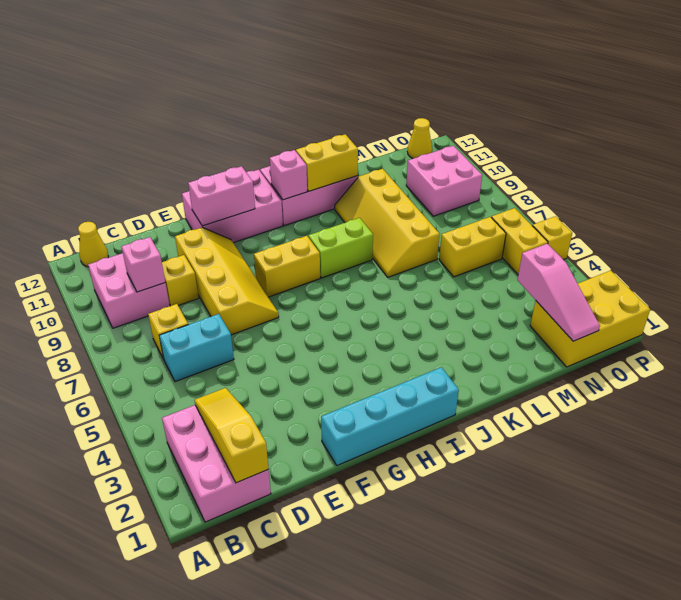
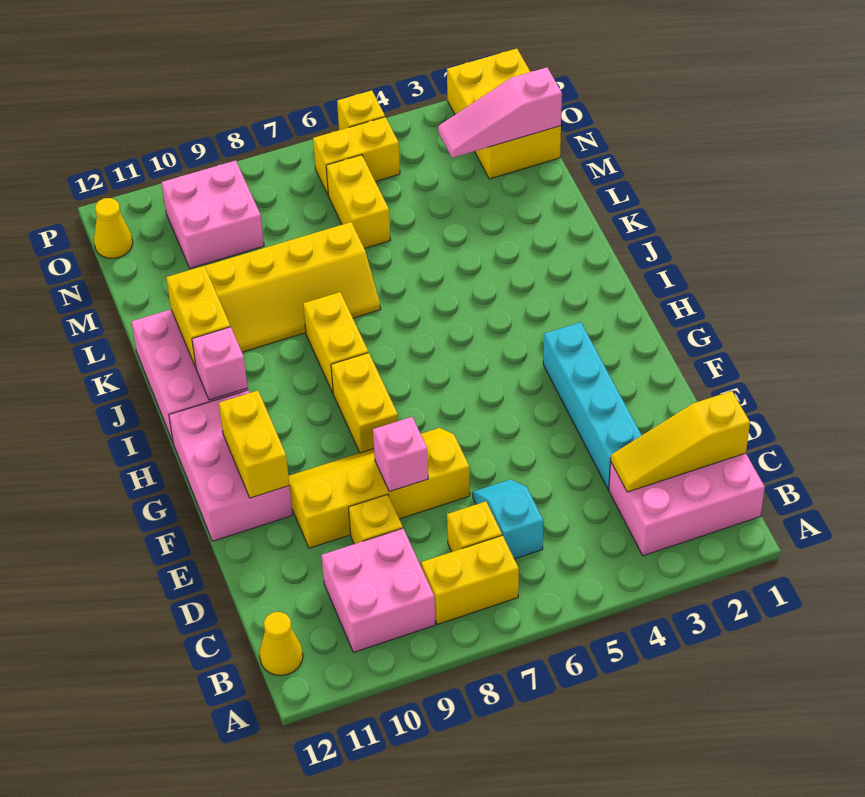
none -> yellow 1x2 brick [421,535,519,624]
cyan 1x2 brick [159,314,234,382] -> cyan 1x2 slope [472,479,543,559]
pink 1x1 brick [121,237,165,292] -> pink 1x1 brick moved to [373,417,428,492]
cyan 1x4 brick [321,367,459,465] -> cyan 1x4 brick moved to [543,322,642,489]
pink 1x2 brick [188,166,255,226] -> yellow 1x2 brick [219,391,289,498]
lime 1x2 brick [308,218,373,278] -> yellow 1x2 brick [303,292,368,392]
pink 1x3 slope [517,244,600,341] -> pink 1x3 slope turned to [438,67,562,158]

